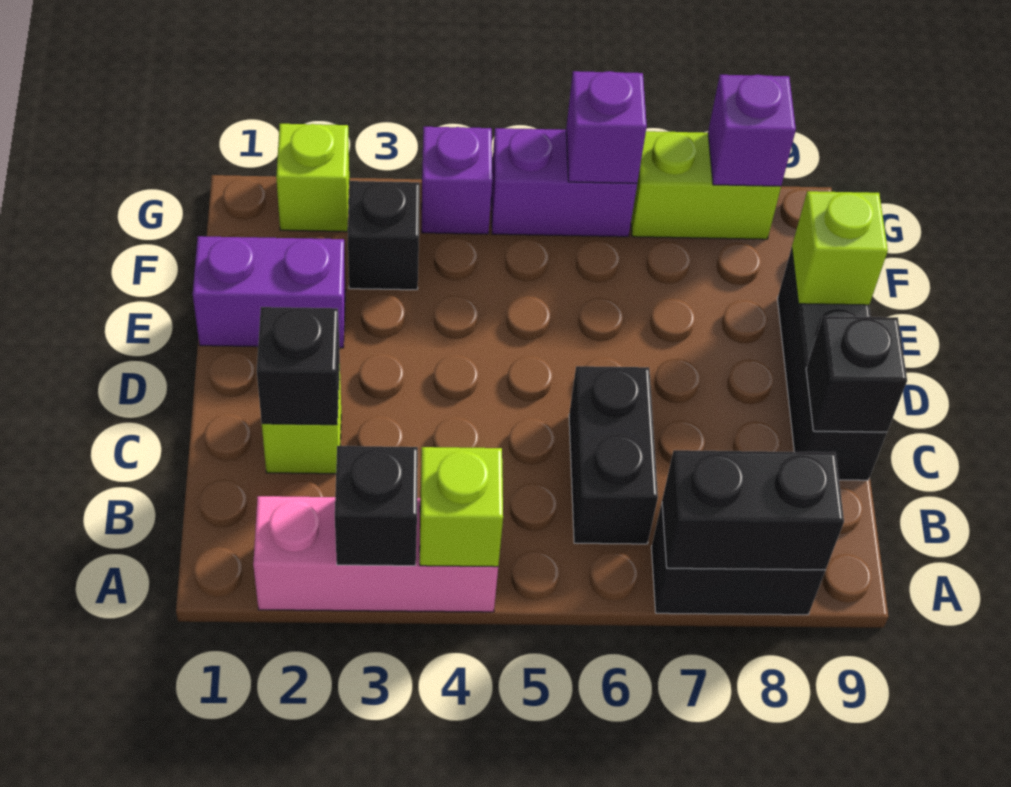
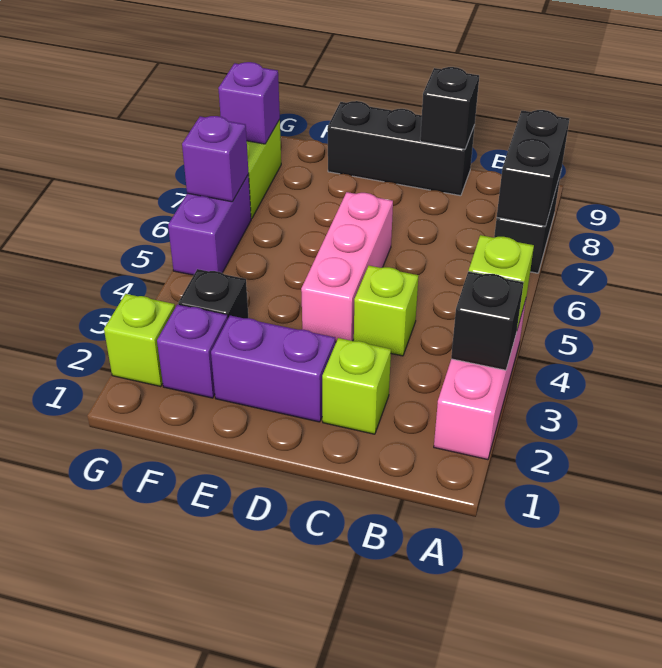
black 1x2 brick [569,366,658,544] -> none
black 1x1 brick [257,307,340,425] -> none
none -> pink 1x3 brick [301,192,393,342]
purple 1x2 brick [193,236,346,348] -> purple 1x2 brick turned to [211,316,335,422]
lime 1x1 brick [792,191,888,305] -> lime 1x1 brick moved to [354,266,418,356]
purple 1x1 brick [422,127,492,234] -> purple 1x1 brick moved to [157,305,228,398]

